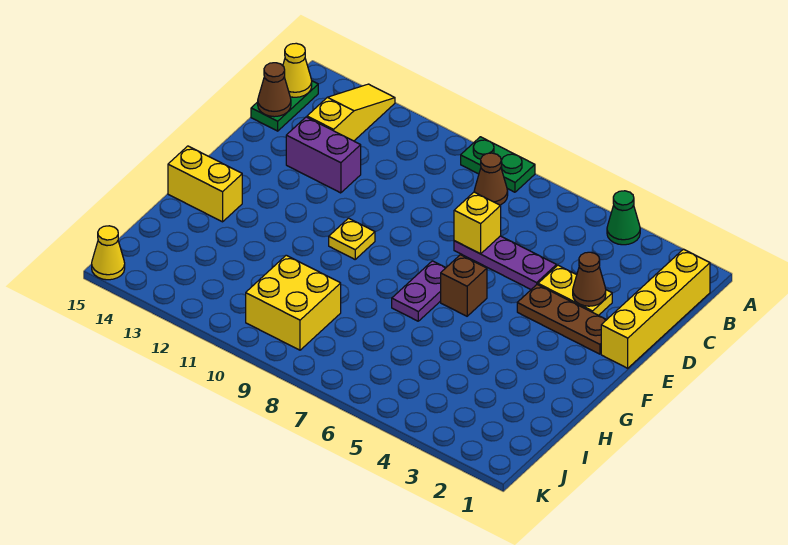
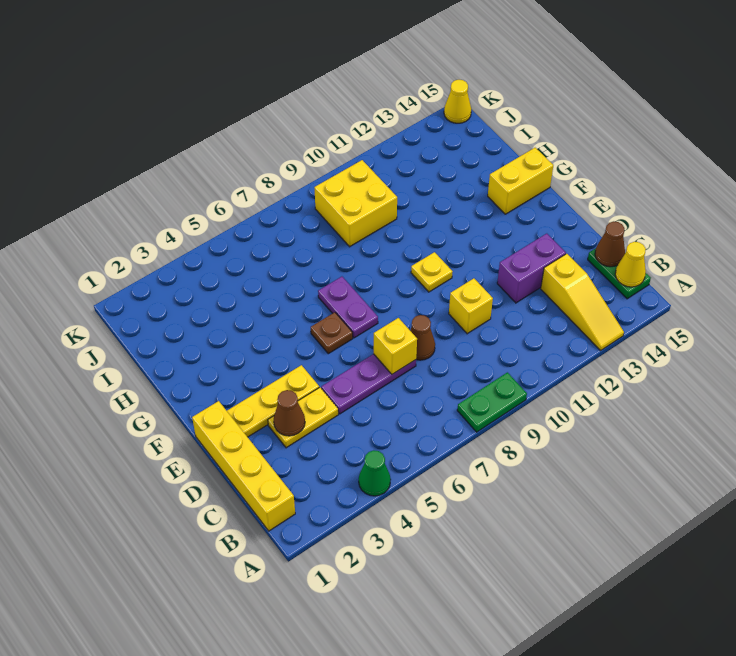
brown 1x1 cone [474,153,508,205] -> brown 1x1 cone moved to [410,315,435,360]
none -> yellow 1x1 brick [449,278,493,334]
brown 1x3 plate [517,285,606,354] -> yellow 1x3 plate [227,365,319,437]
brown 1x1 brick [441,255,487,316] -> brown 1x1 plate [311,312,353,354]

